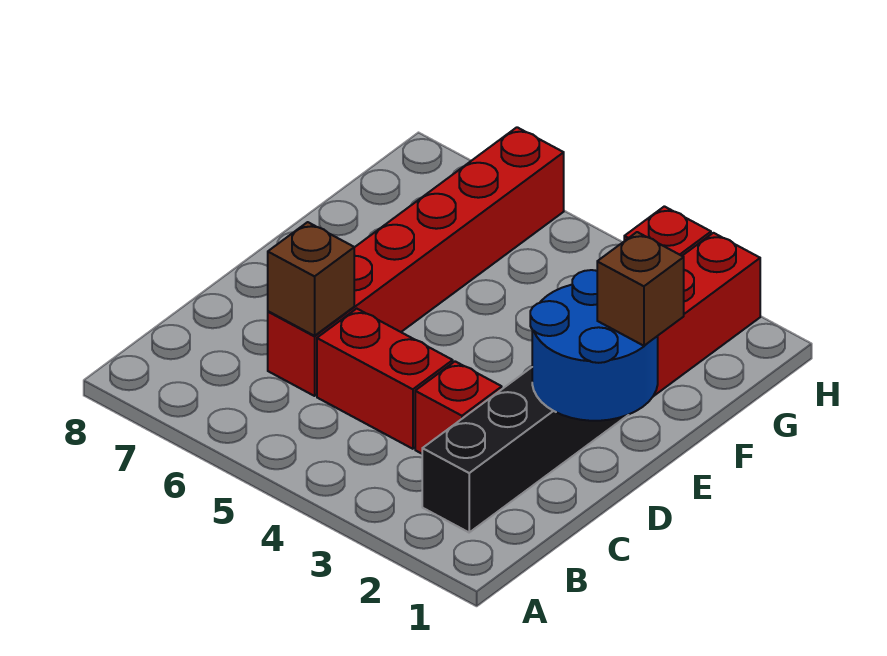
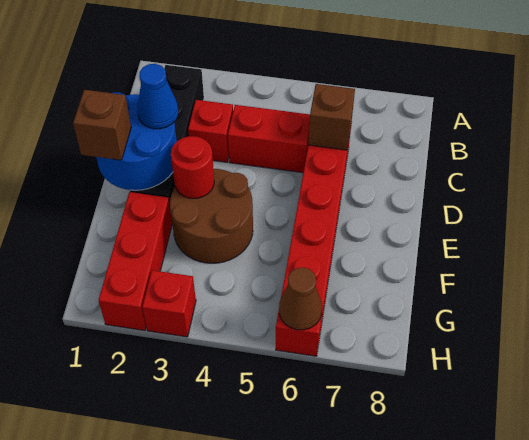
none -> blue 1x1 cone [137,64,178,129]
none -> brown 2x2 round brick [170,169,253,263]
none -> red 1x1 round brick [171,136,214,198]
none -> brown 1x1 cone [279,268,322,330]

